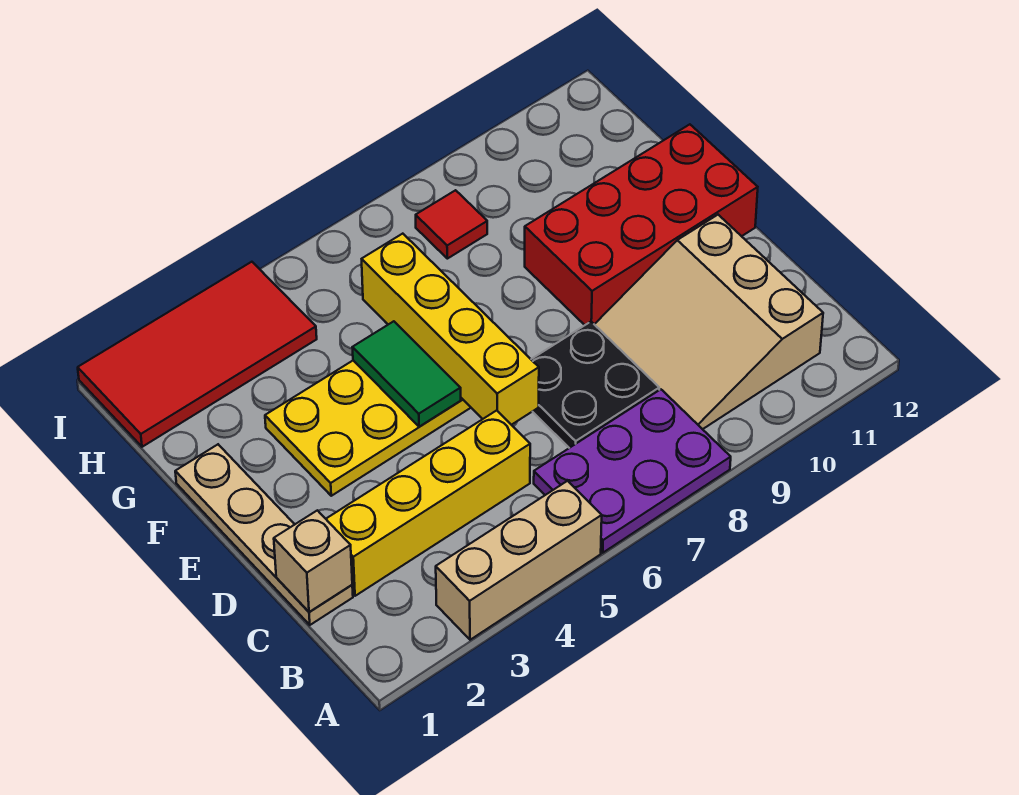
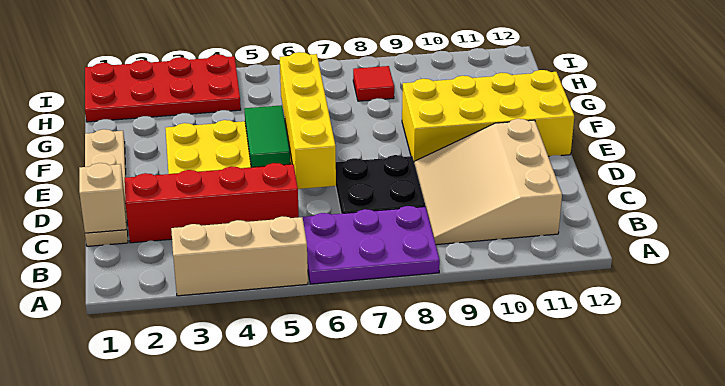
yellow 1x4 brick [326,410,530,596] -> red 1x4 brick [125,163,299,243]
red 2x4 brick [525,124,758,325] -> yellow 2x4 brick [402,70,574,162]
red 2x4 tile [78,262,317,447] -> red 2x4 plate [85,55,241,122]

